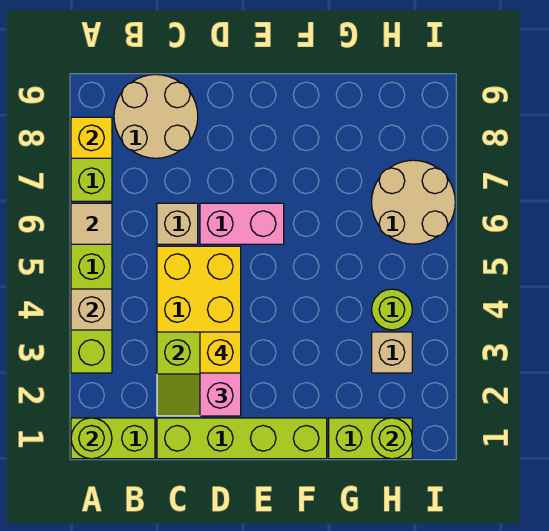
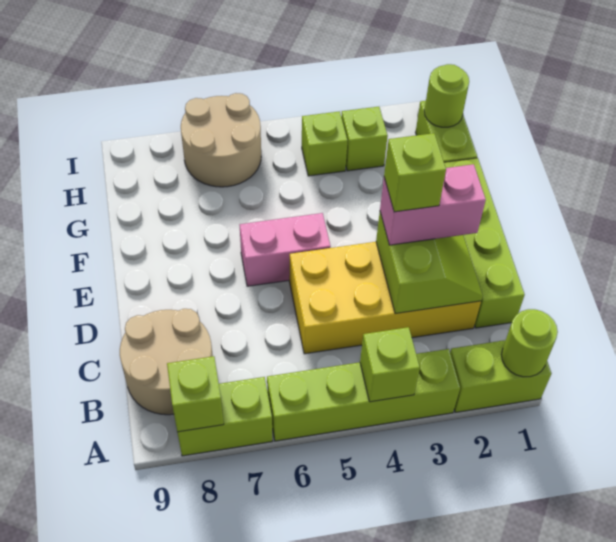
lime 1x2 brick [71,418,155,459] -> lime 1x2 brick turned to [450,340,552,412]
tan 1x1 brick [71,289,112,330] -> lime 1x1 brick [360,327,420,402]
tan 1x1 tile [71,203,112,244] -> none
yellow 1x1 brick [71,117,112,158] -> lime 1x1 brick [167,356,224,432]
tan 1x1 brick [157,203,198,244] -> none
yellow 1x1 brick [200,332,241,373] -> lime 1x1 brick [384,133,446,212]
pink 1x2 brick [200,203,284,244] -> pink 1x2 brick turned to [240,213,331,286]
tan 1x1 brick [372,332,412,373] -> lime 1x1 brick [341,107,388,171]
lime 1x1 round brick [372,289,412,330] -> lime 1x1 brick [302,111,347,176]

